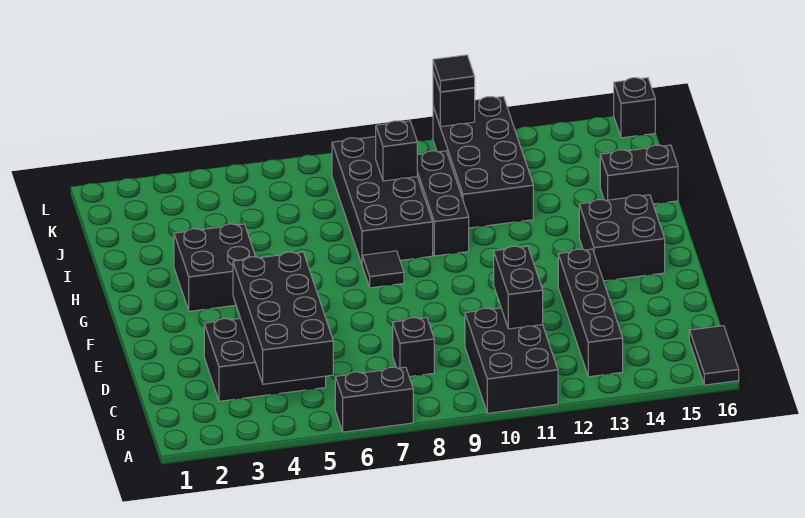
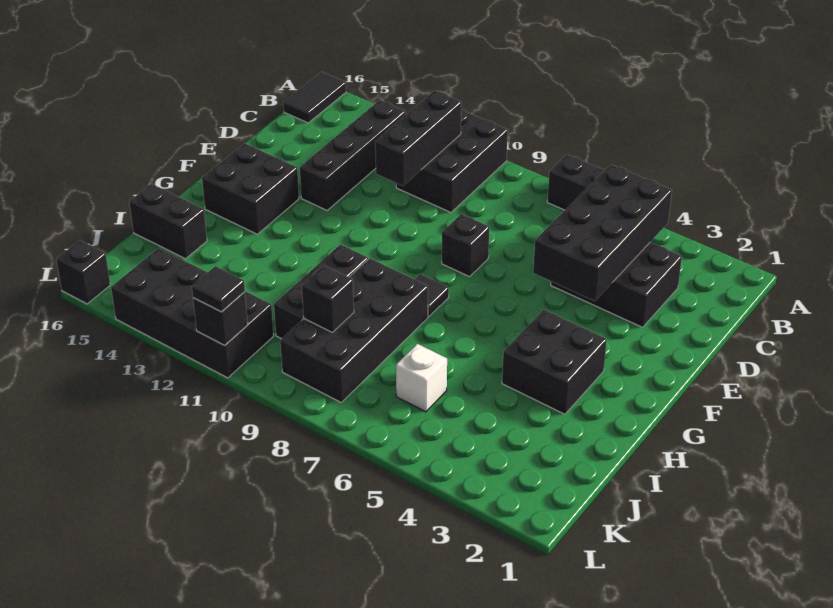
black 1x1 brick [393,318,434,377] -> black 1x1 brick moved to [442,214,490,277]
black 1x2 brick [494,246,543,329] -> black 1x3 brick [375,91,462,186]
black 2x4 brick [433,97,533,228] -> black 2x4 brick turned to [111,248,274,378]
none -> white 1x1 brick [396,344,447,412]

